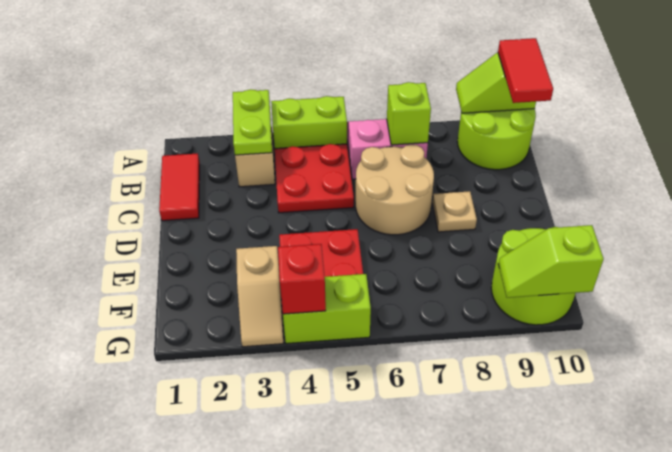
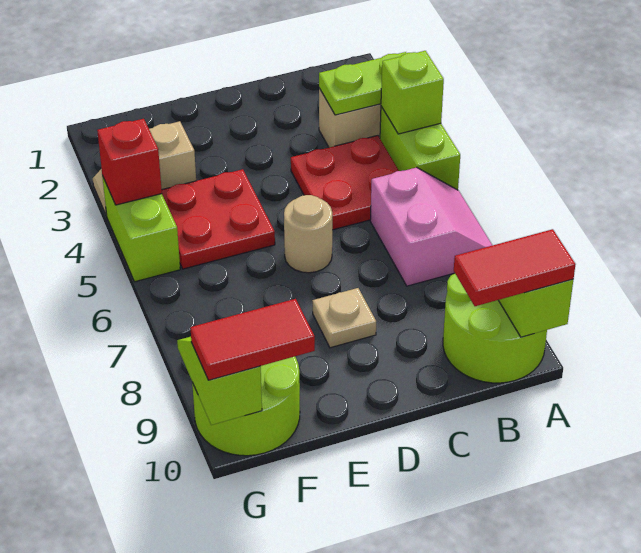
red 1x2 tile [159,153,200,221] -> red 1x2 tile moved to [190,299,315,380]
lime 1x1 brick [387,82,431,145] -> lime 1x1 brick moved to [381,51,444,134]
tan 2x2 round brick [356,145,434,235] -> tan 1x1 round brick [284,195,332,273]

